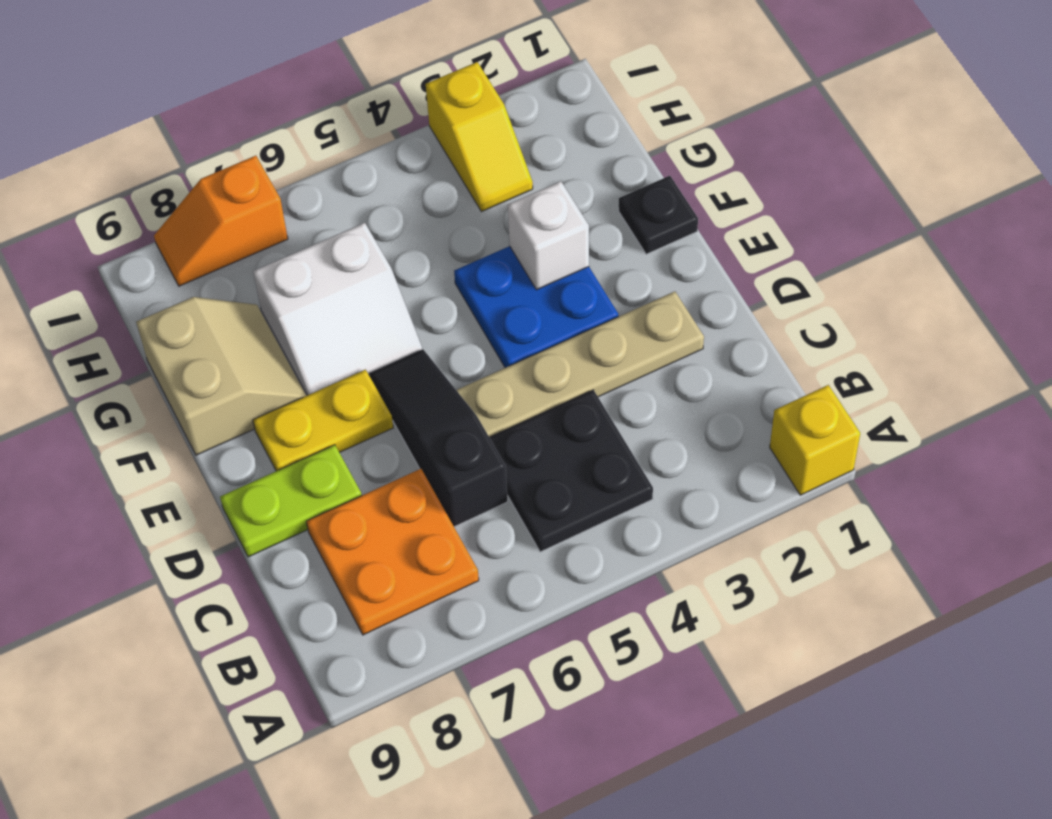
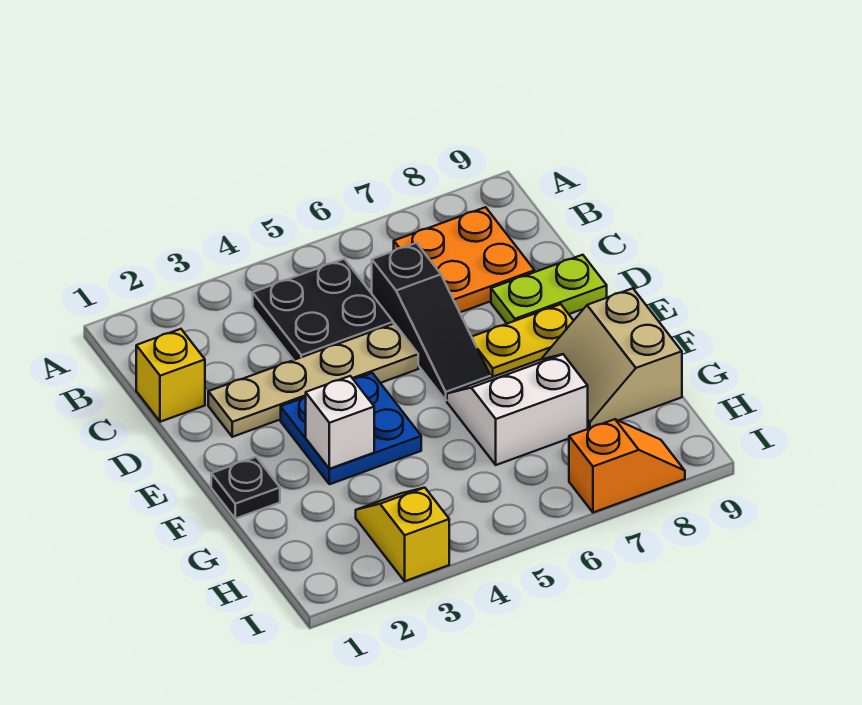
yellow 1x1 brick [770,385,860,495] -> yellow 1x1 brick moved to [136,329,205,422]

